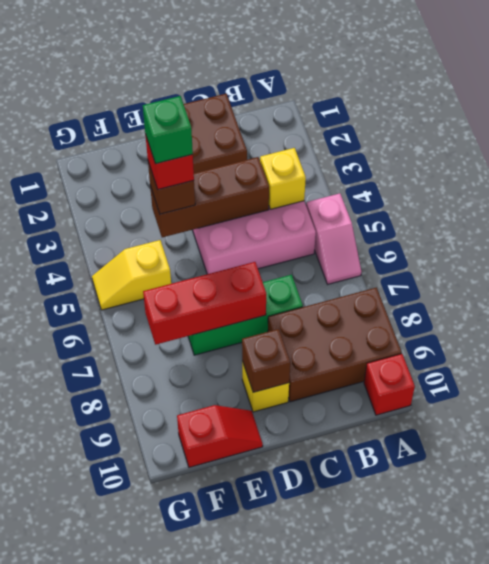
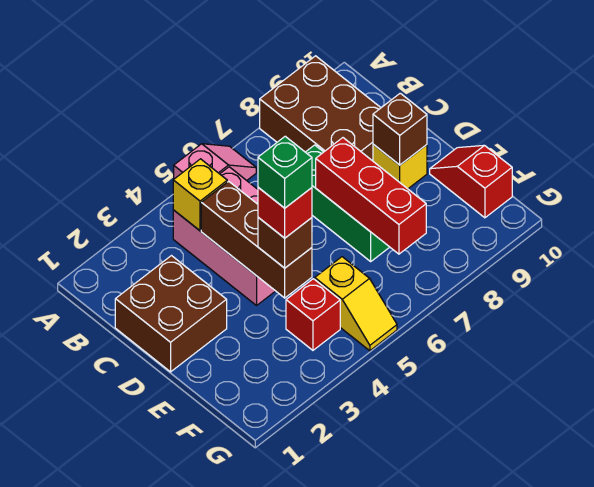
red 1x1 brick [364,354,415,415] -> red 1x1 brick moved to [286,279,340,350]

